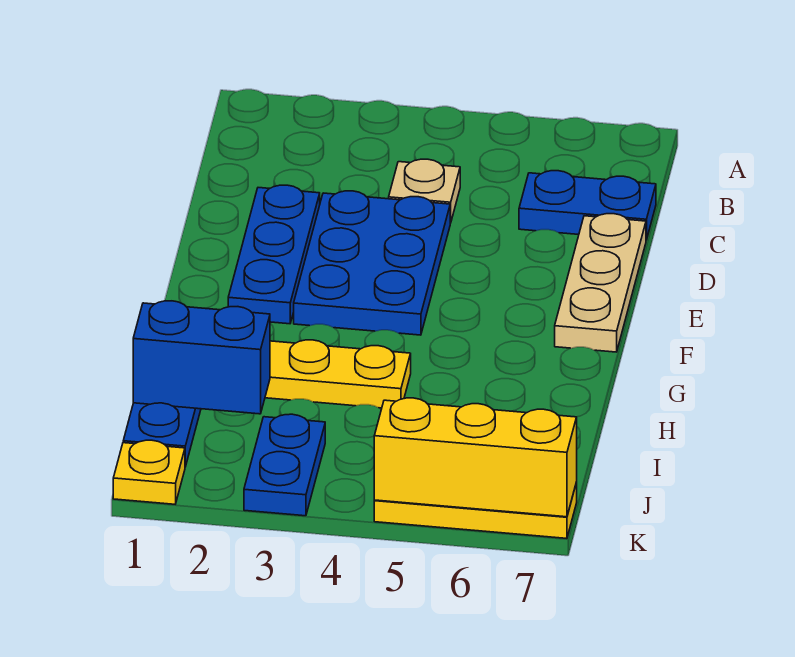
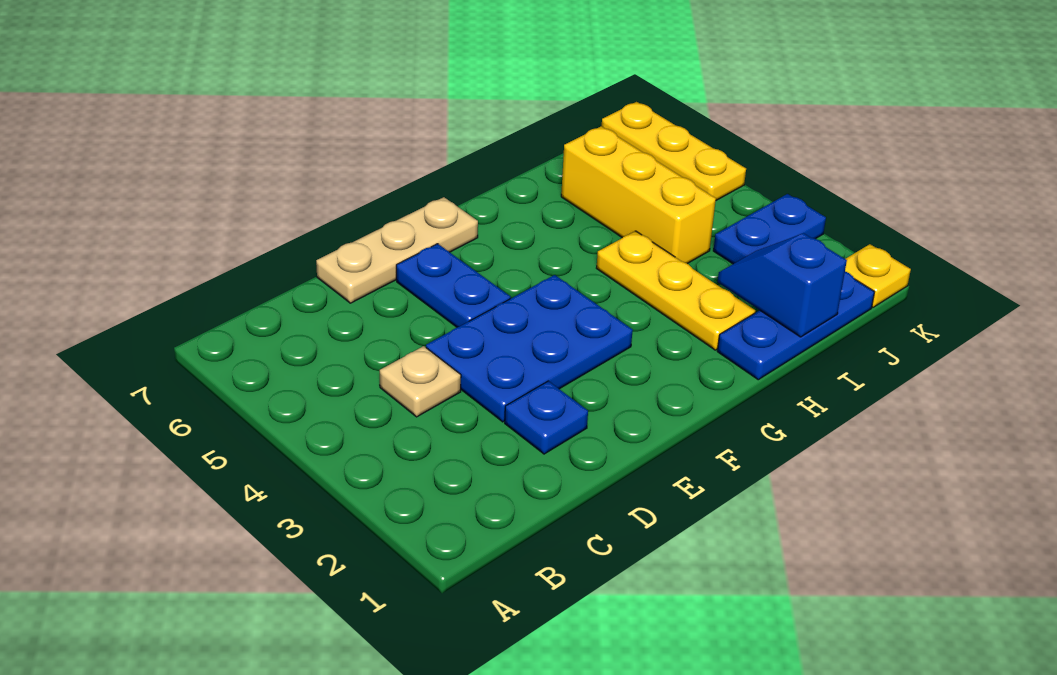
blue 1x2 plate [519,171,656,240] -> blue 1x2 plate moved to [396,244,511,327]
blue 1x3 plate [228,185,320,324] -> blue 1x1 plate [505,381,588,454]
blue 1x2 brick [133,301,270,414] -> blue 1x2 slope [718,233,847,337]
yellow 1x3 brick [374,398,577,517] -> yellow 1x3 brick moved to [561,126,716,264]

